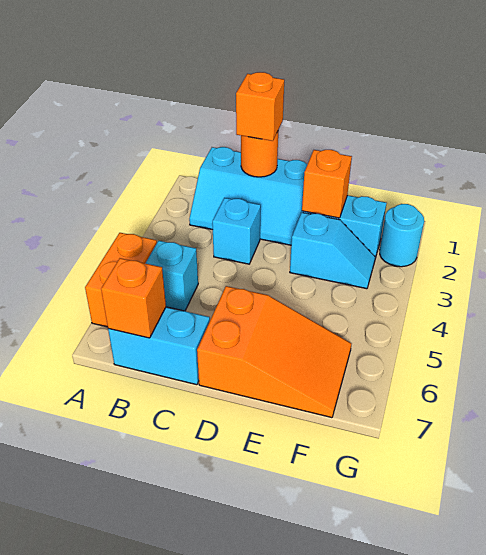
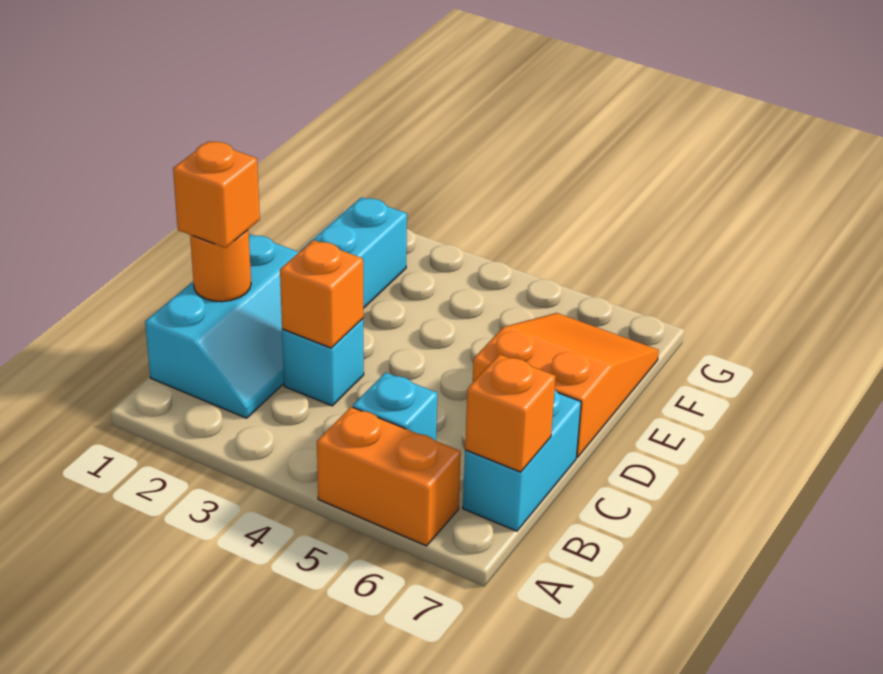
orange 1x1 brick [302,150,352,218] -> orange 1x1 brick moved to [280,240,363,348]
cyan 1x2 slope [290,213,375,289] -> none
cyan 1x1 round brick [380,204,424,267] -> none

